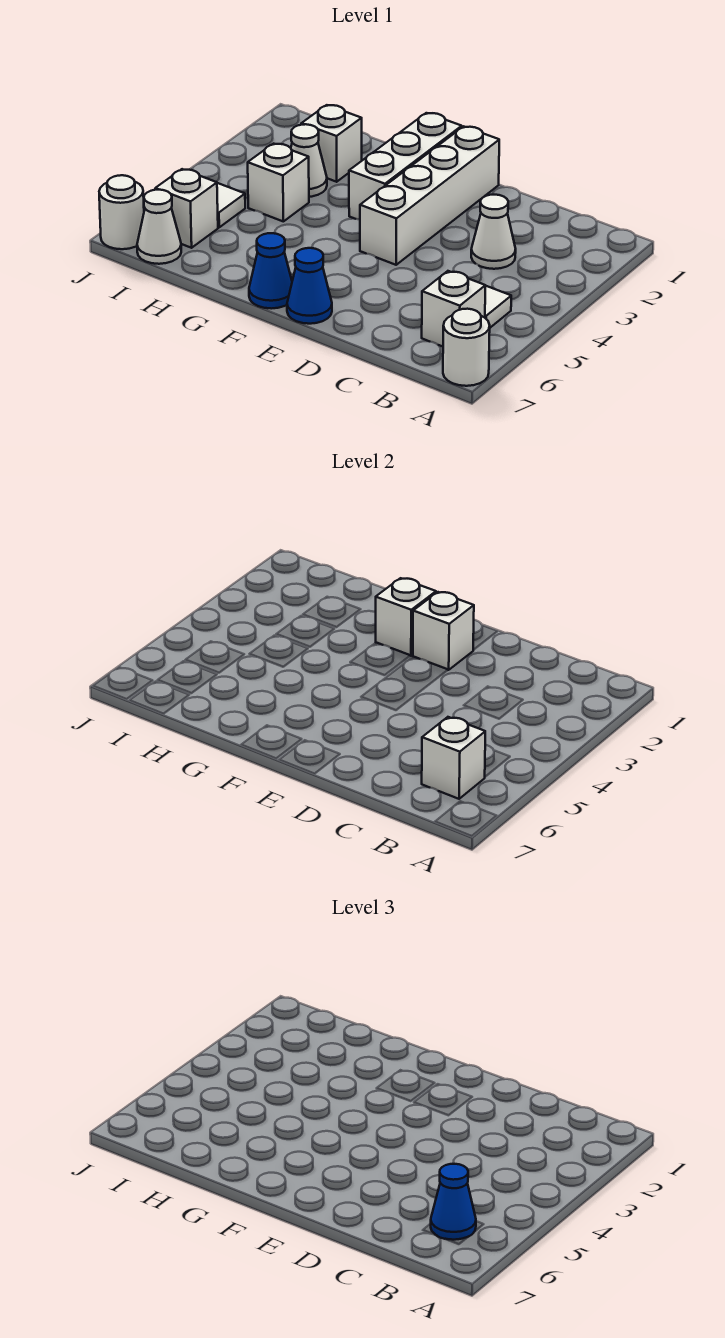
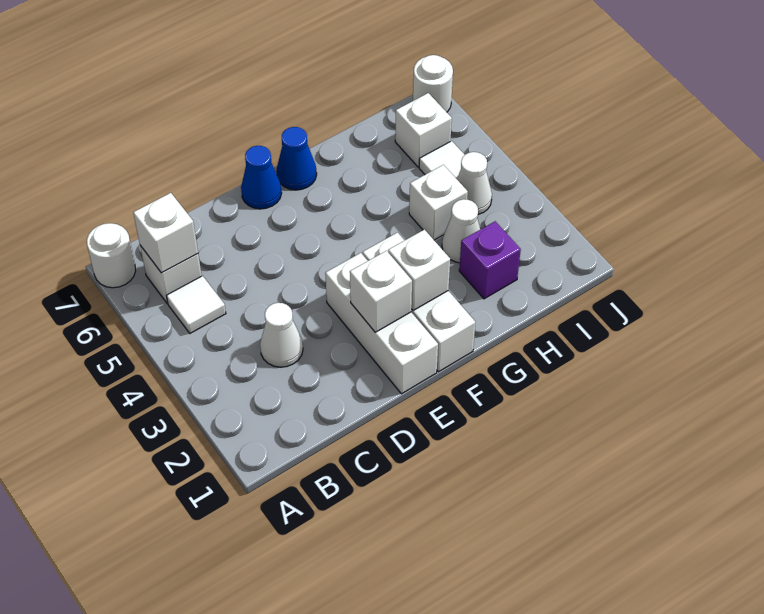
blue 1x1 cone [431,1164,476,1240] -> none
white 1x4 brick [360,126,499,265] -> white 1x3 brick [325,253,438,394]
white 1x1 brick [301,105,362,182] -> purple 1x1 brick [459,221,521,299]
white 1x1 cone [137,190,181,264] -> white 1x1 cone moved to [457,152,492,214]

